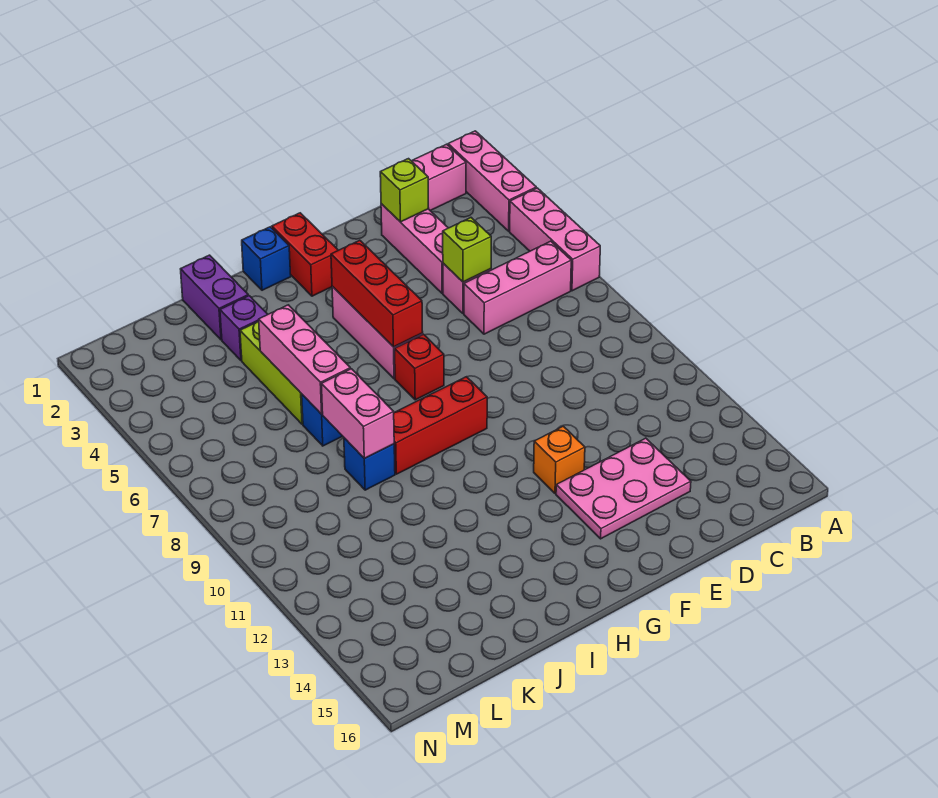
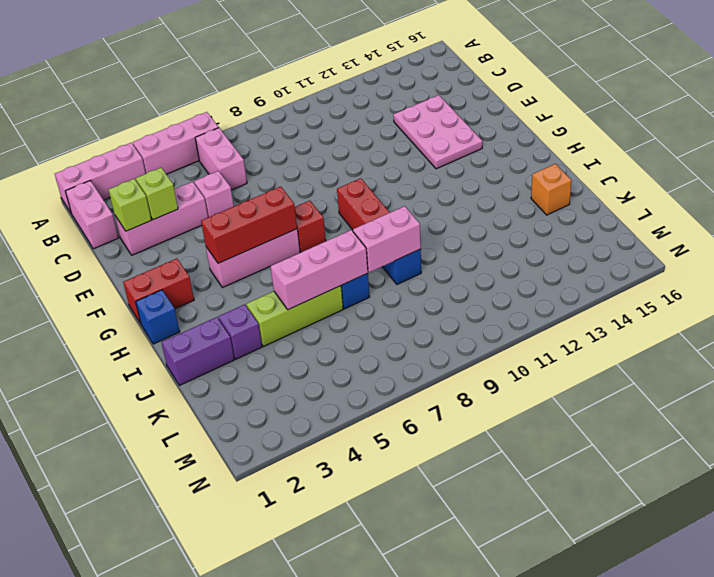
pink 1x3 brick [464,241,571,334] -> pink 1x2 brick [195,128,247,190]
lime 1x1 brick [443,218,491,282] -> lime 1x1 brick moved to [136,168,178,220]
orange 1x1 brick [534,426,585,493] -> orange 1x1 brick moved to [531,164,571,215]

